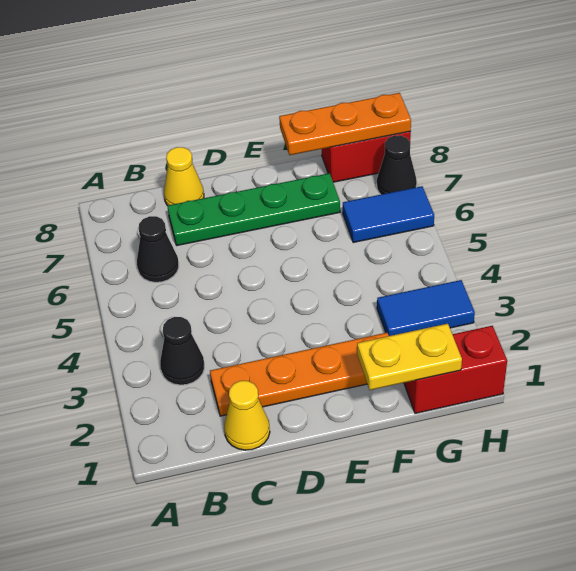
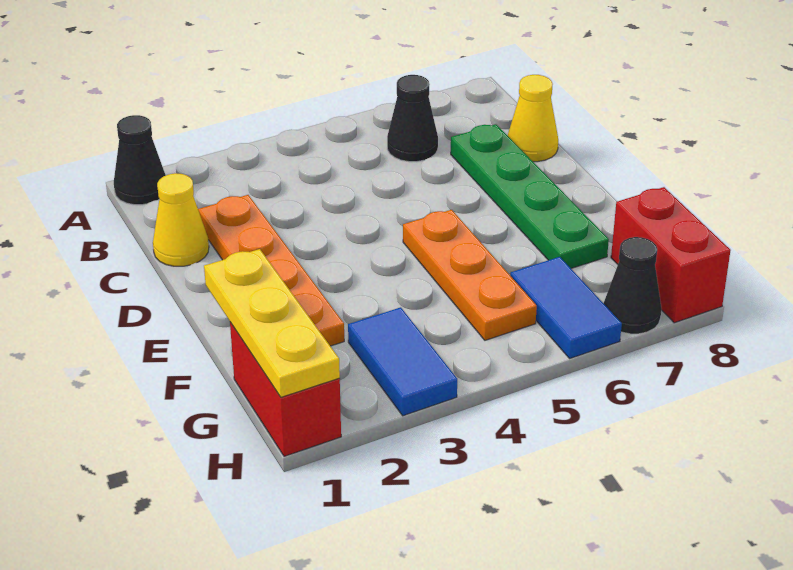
black 1x1 cone [160,317,204,385] -> black 1x1 cone moved to [114,115,166,205]
yellow 1x2 plate [357,324,462,390] -> yellow 1x3 plate [204,249,340,397]
orange 1x3 plate [279,93,411,155] -> orange 1x3 plate moved to [403,210,537,340]

